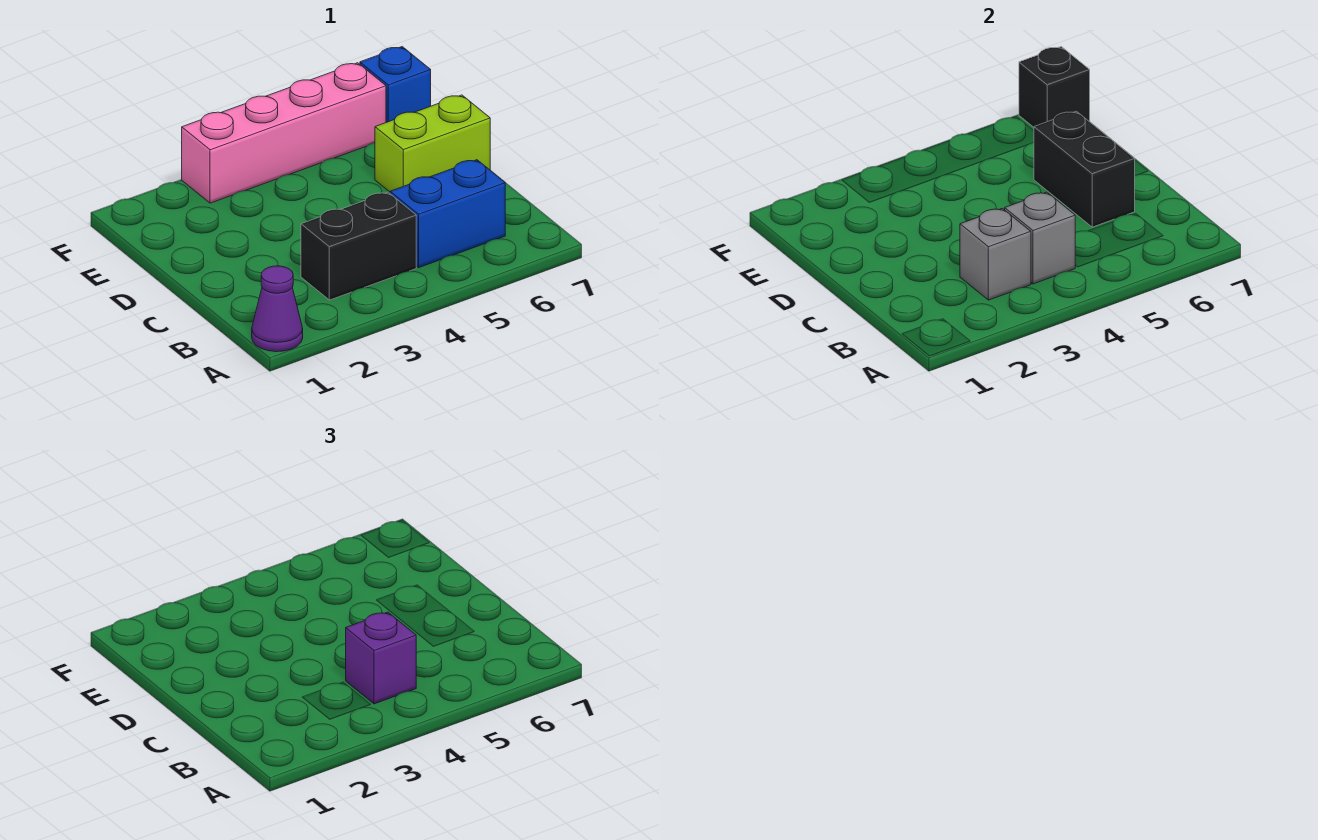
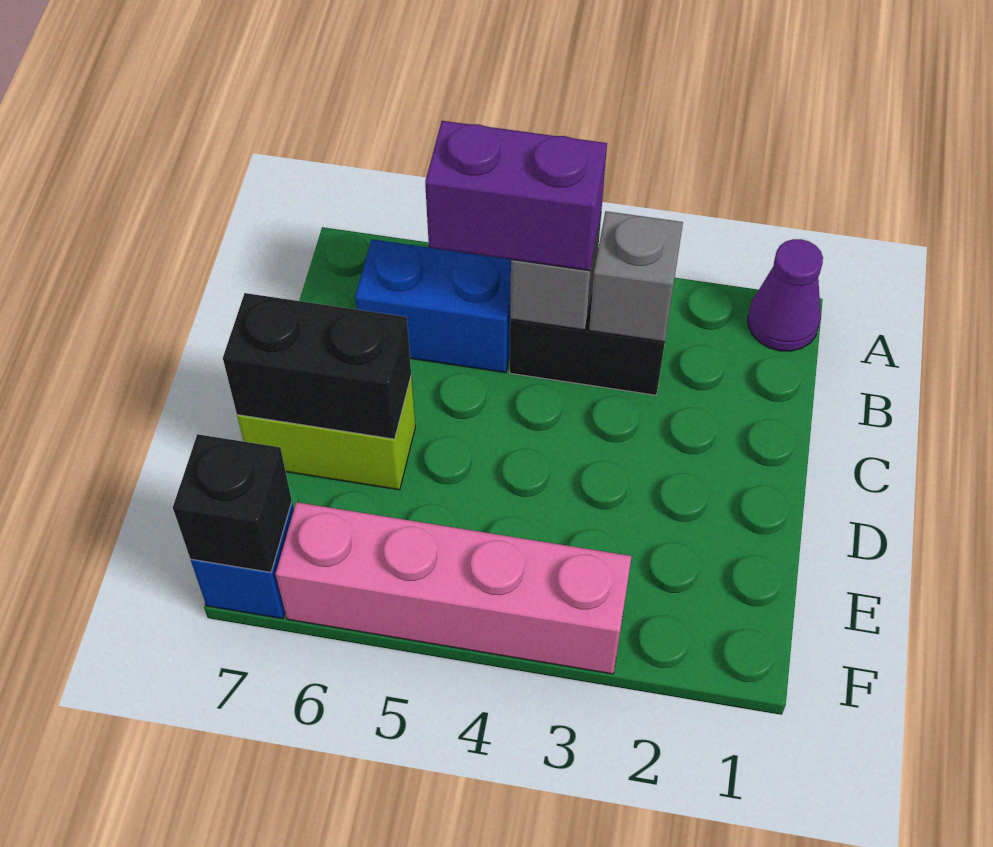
purple 1x1 brick [346,612,416,704] -> purple 1x2 brick [425,121,607,271]
black 1x2 brick [1034,111,1135,227] -> black 1x2 brick turned to [223,293,411,439]

